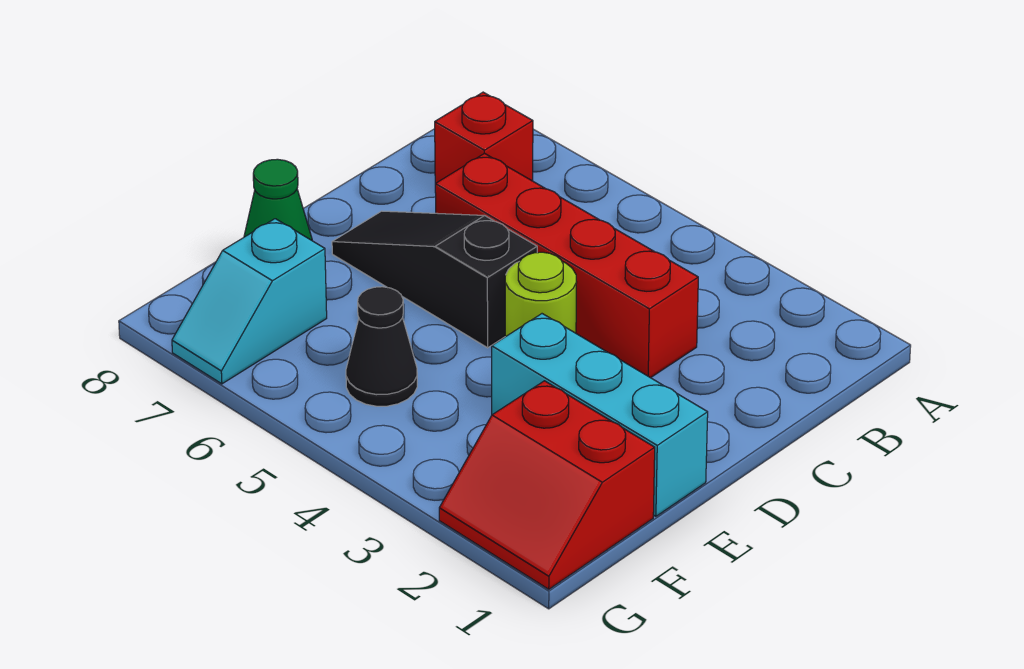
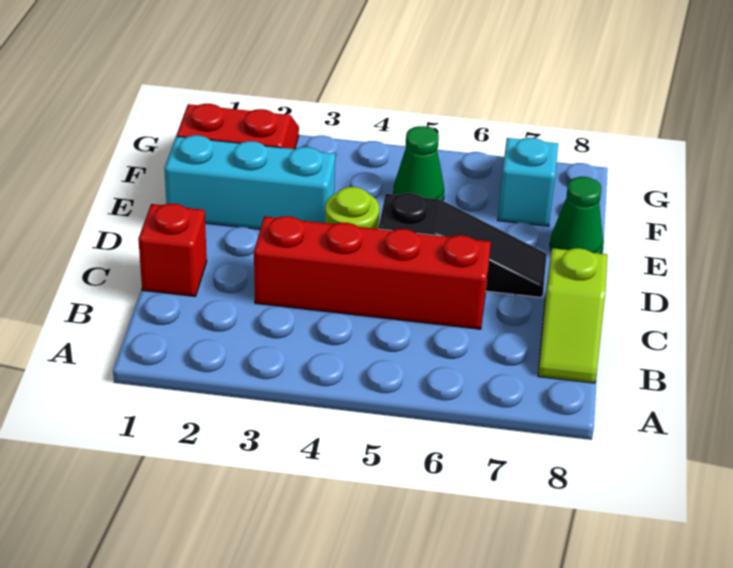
red 1x1 brick [435,92,533,184] -> red 1x1 brick moved to [138,204,207,296]
none -> lime 1x2 slope [538,248,607,383]
black 1x1 cone [346,287,417,406] -> green 1x1 cone [393,126,444,201]

